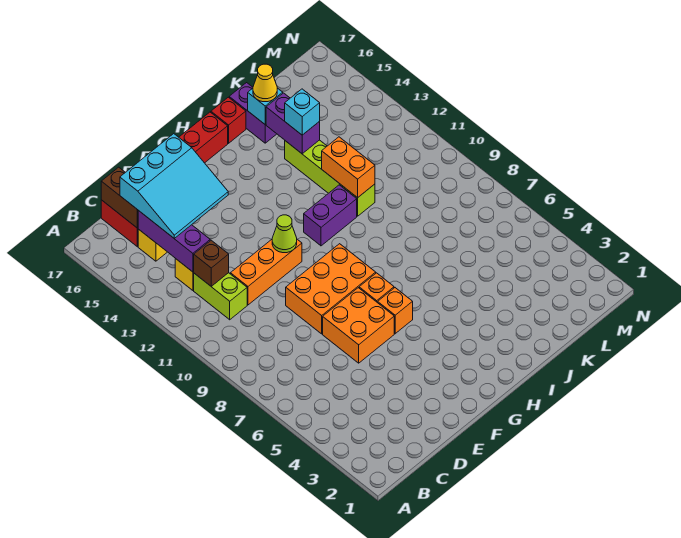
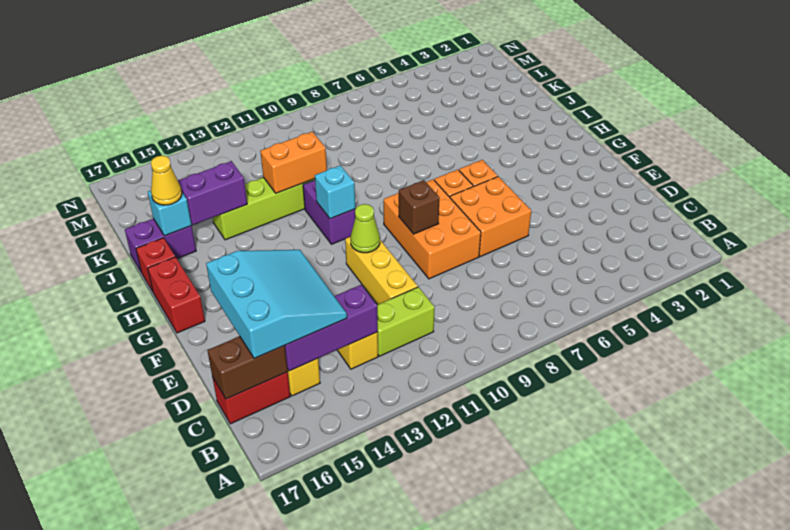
brown 1x1 brick [193,240,229,286] -> brown 1x1 brick moved to [399,180,440,234]
orange 1x3 brick [230,239,302,305] -> yellow 1x3 brick [345,237,418,305]
cyan 1x1 brick [285,89,320,135] -> cyan 1x1 brick moved to [315,165,355,219]

